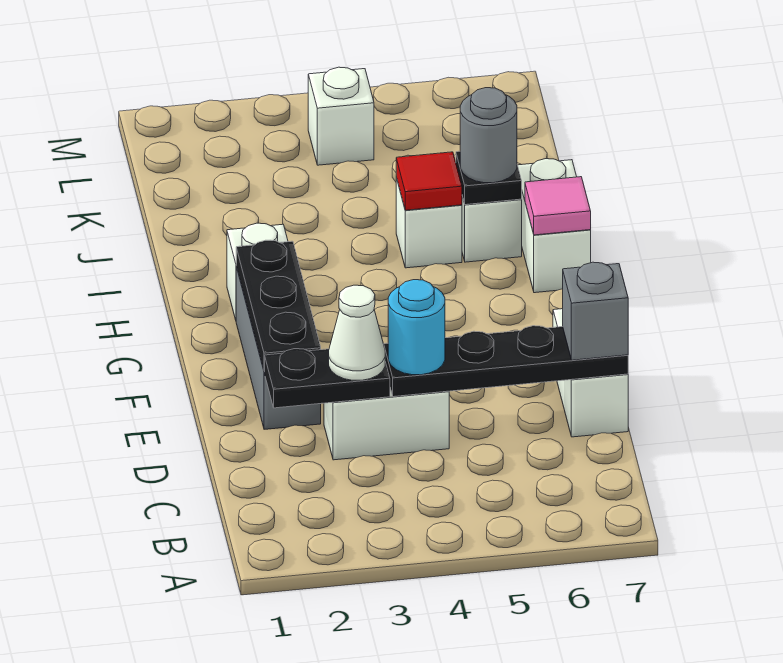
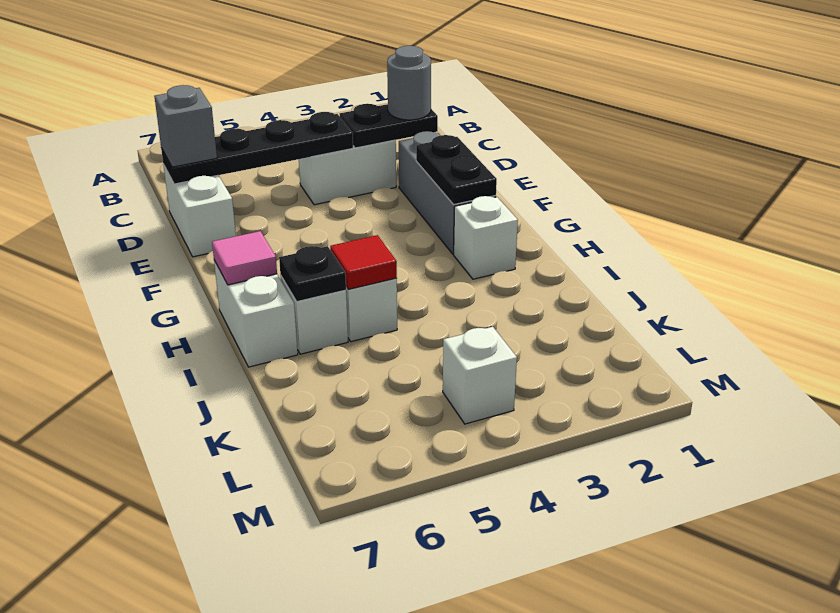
white 1x1 cone [329,285,385,380] -> none
cyan 1x1 round brick [388,280,445,375] -> none
black 1x3 plate [236,240,321,372] -> black 1x2 plate [416,135,497,205]
grey 1x1 round brick [460,88,517,183] -> grey 1x1 round brick moved to [387,46,431,120]

